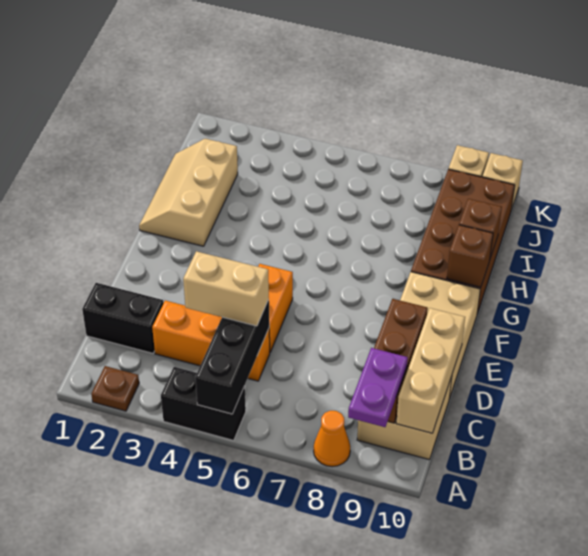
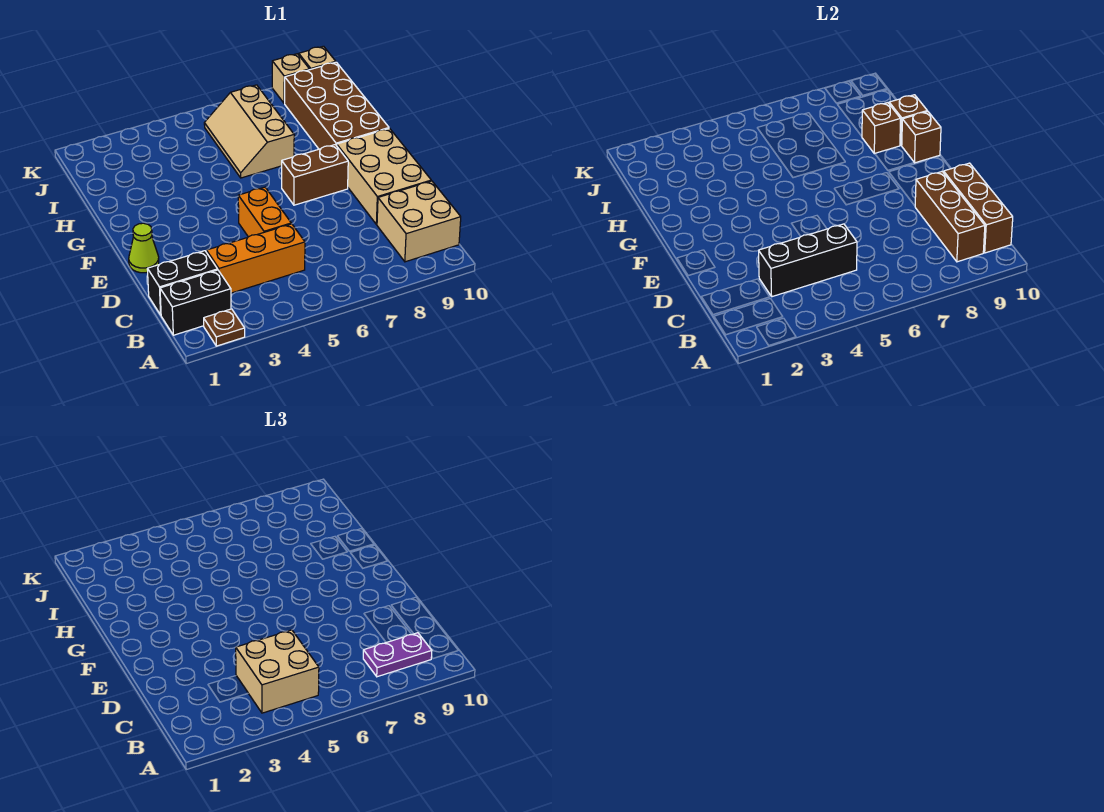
black 1x2 brick [161,367,246,440] -> black 1x2 brick moved to [160,270,231,335]
black 1x3 brick [195,300,269,414] -> black 1x3 brick turned to [759,224,857,297]
orange 1x1 cone [314,411,350,467] -> none
purple 1x2 plate [348,348,408,427] -> purple 1x2 plate turned to [363,633,432,677]
tan 1x3 brick [396,308,465,433] -> brown 1x3 brick [944,163,1013,253]
tan 1x2 brick [183,251,269,326] -> tan 2x2 brick [236,630,319,713]
none -> lime 1x1 cone [129,223,159,273]
none -> brown 1x2 brick [282,145,348,205]
tan 2x3 slope [139,139,238,246] -> tan 2x3 slope moved to [204,85,294,178]
none -> brown 1x1 brick [862,103,901,154]

